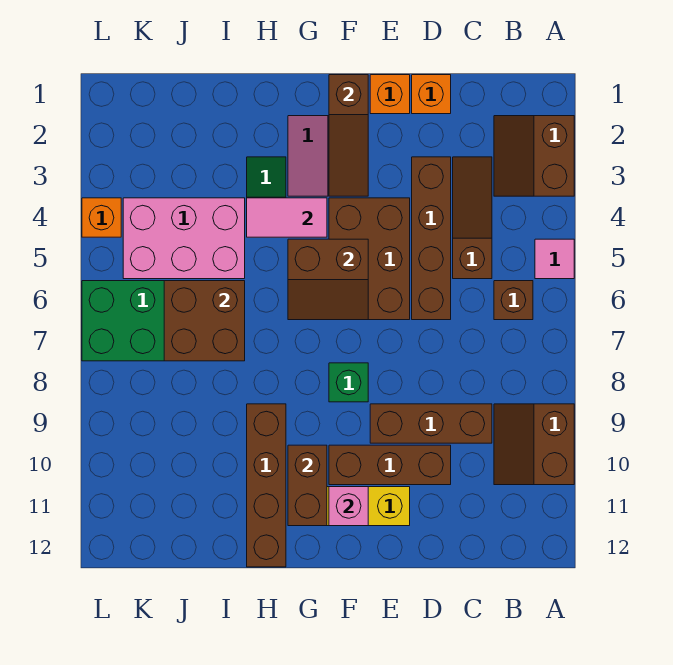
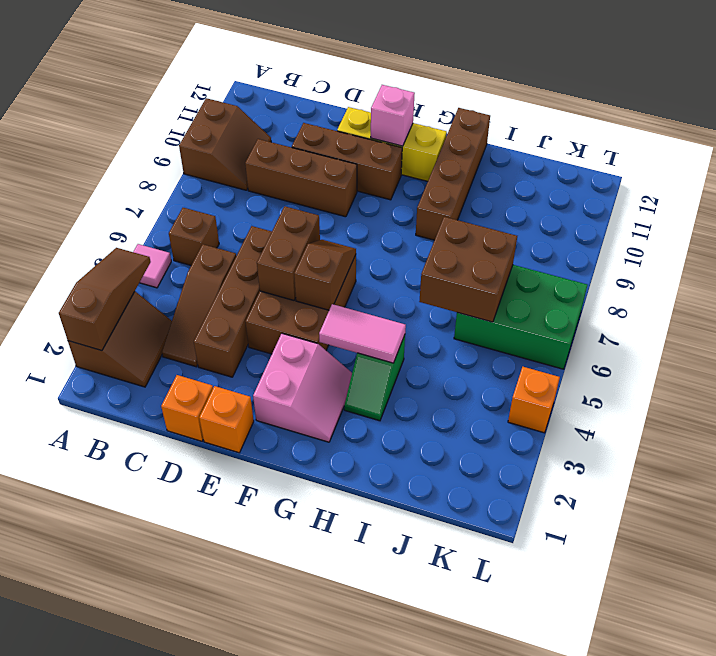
brown 1x3 slope [329,75,368,196] -> brown 1x3 slope moved to [59,248,151,351]
brown 2x2 slope [288,239,368,320] -> brown 1x2 slope [294,240,356,310]
green 1x1 brick [329,363,368,402] -> none
brown 1x2 brick [288,445,327,526] -> brown 1x2 brick moved to [257,206,320,300]
pink 2x3 brick [123,198,245,279] -> none

